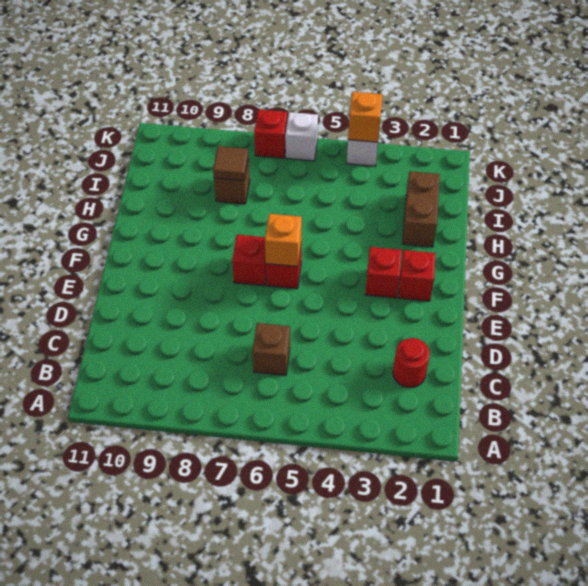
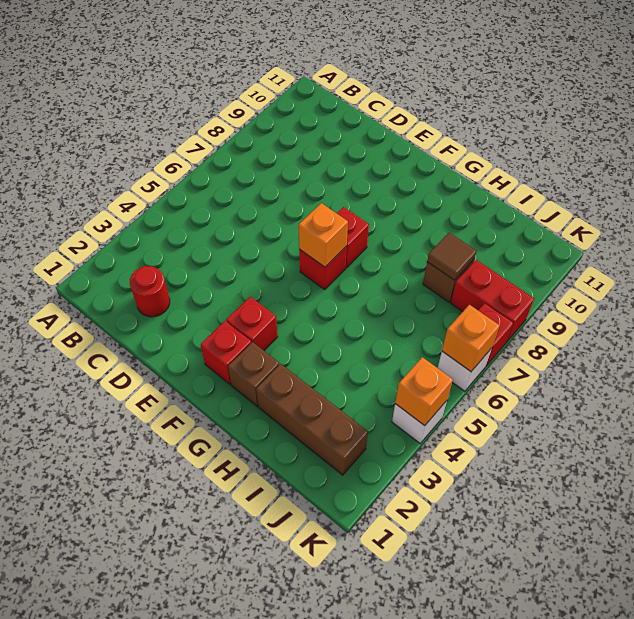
brown 1x1 brick [252,323,290,375] -> brown 1x1 brick moved to [228,342,279,406]
brown 1x2 brick [402,171,440,247] -> brown 1x3 brick [256,364,368,475]
none -> red 1x2 brick [451,260,534,341]
none -> orange 1x1 brick [442,305,500,371]

